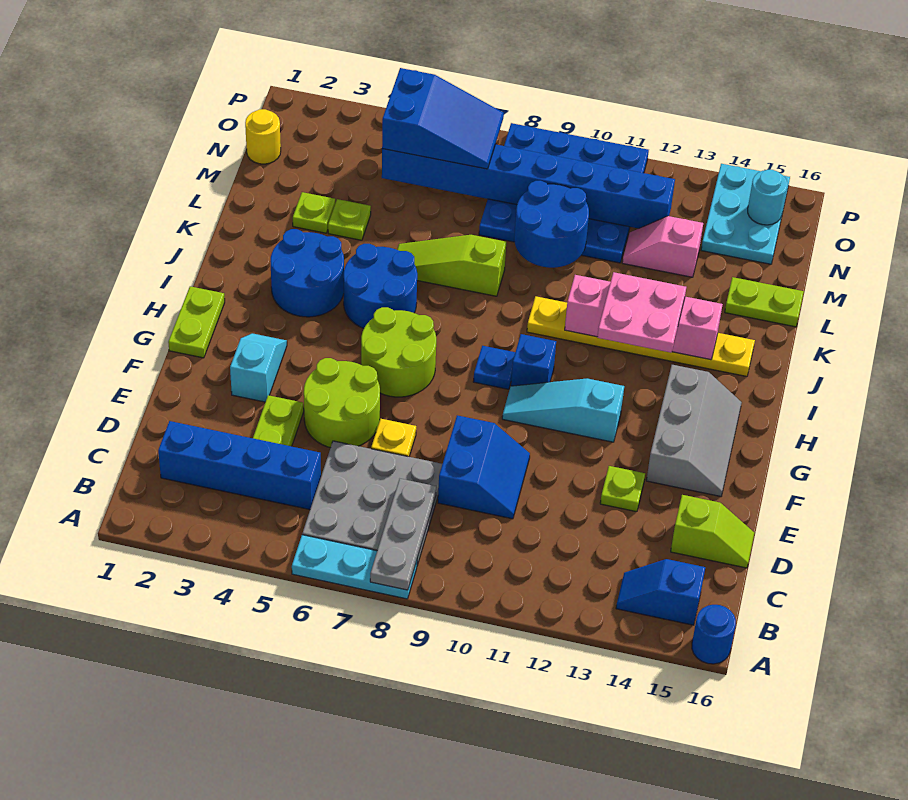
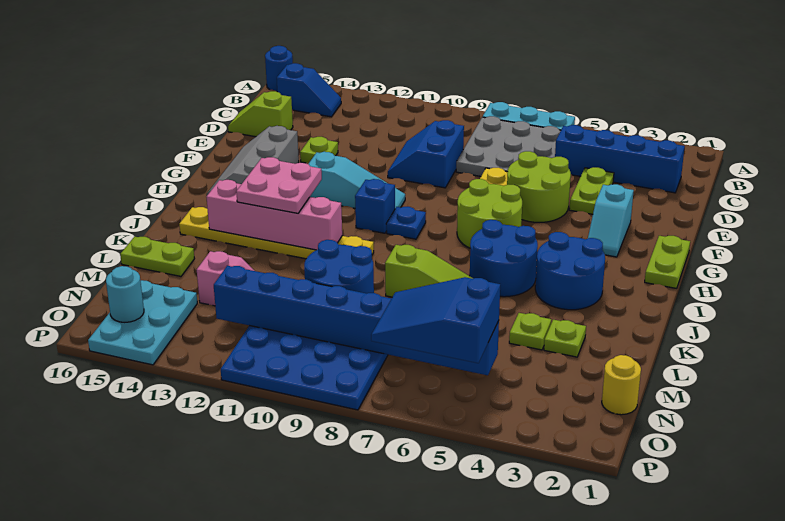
grey 1x3 plate [370,479,436,590] -> none

